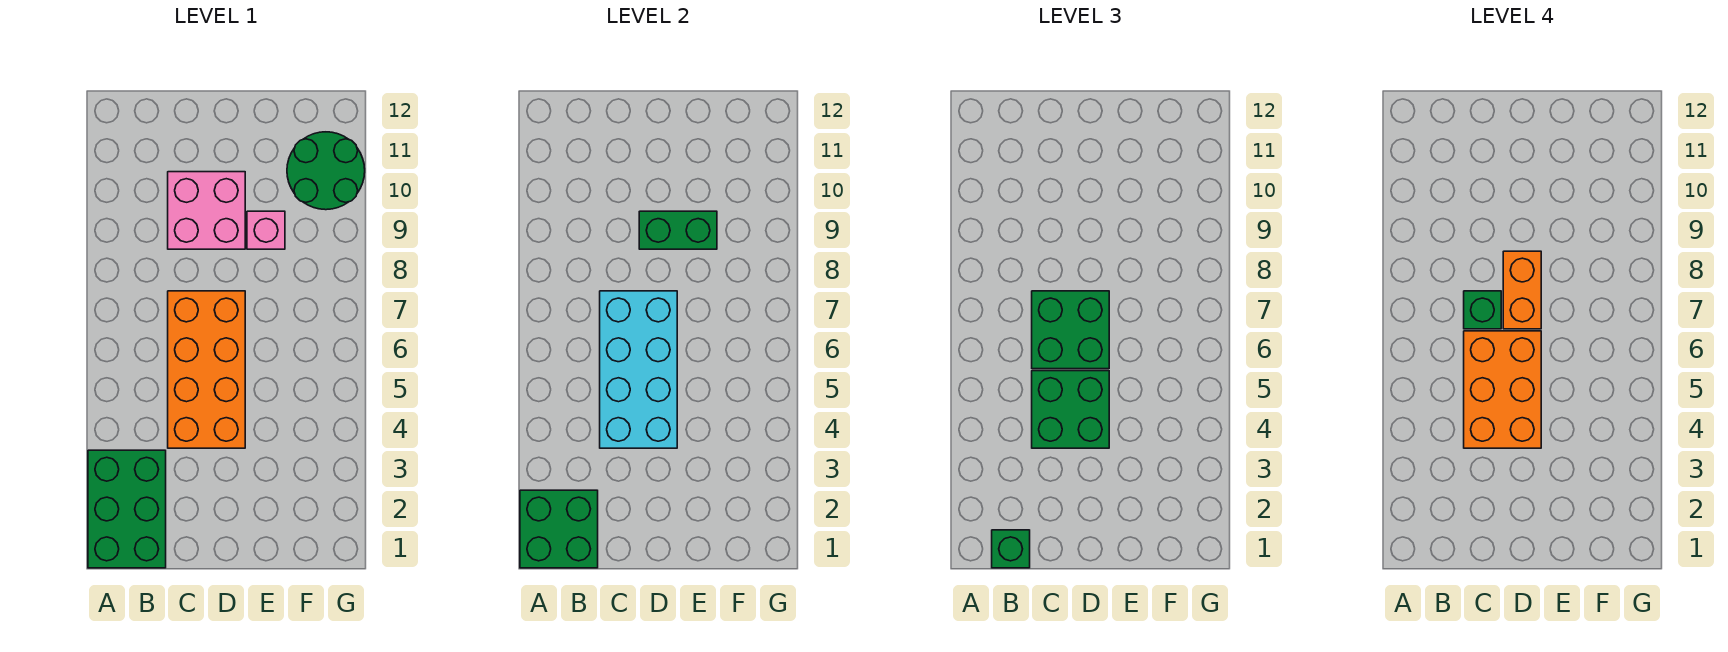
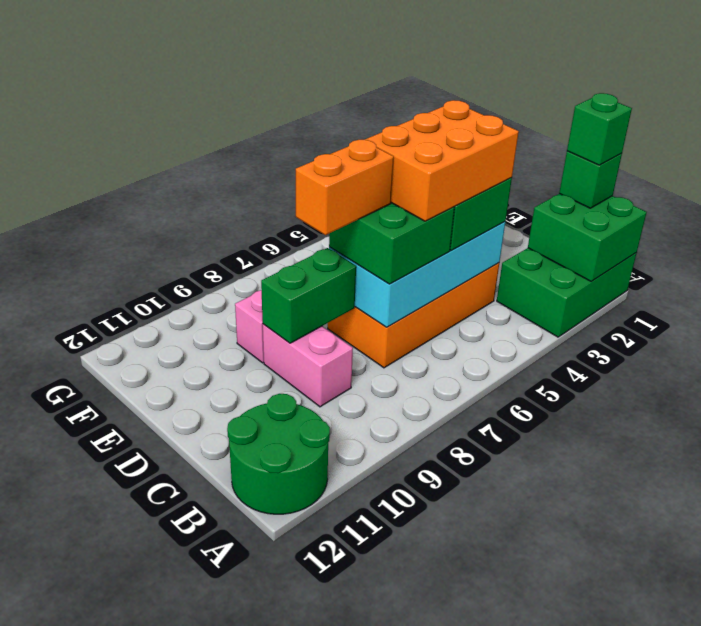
green 1x1 brick [1464,291,1501,329] -> green 1x1 brick moved to [567,93,632,165]
pink 2x2 brick [168,172,245,249] -> pink 1x2 brick [263,324,353,407]
green 1x2 brick [639,211,717,249] -> green 1x2 brick turned to [261,248,356,343]
green 2x2 round brick [287,132,365,210] -> green 2x2 round brick moved to [227,394,330,514]

